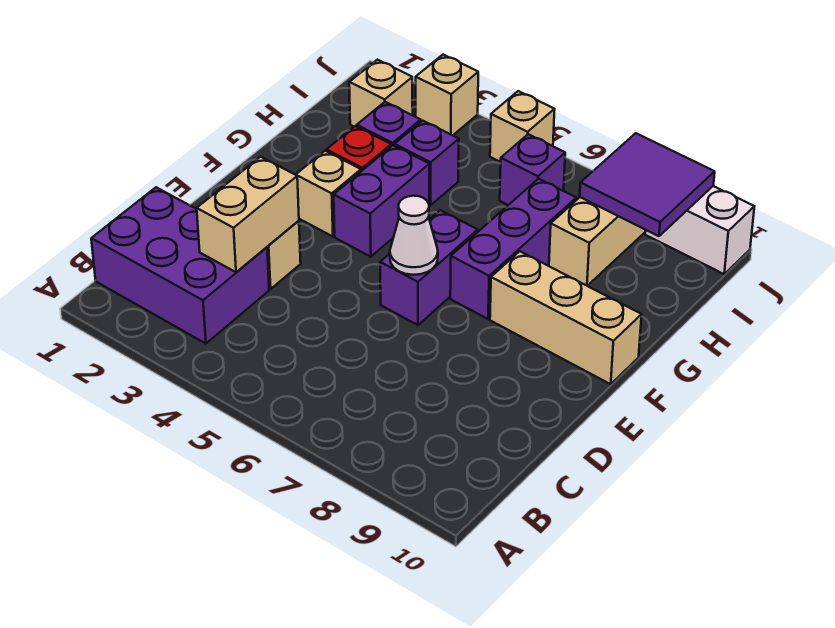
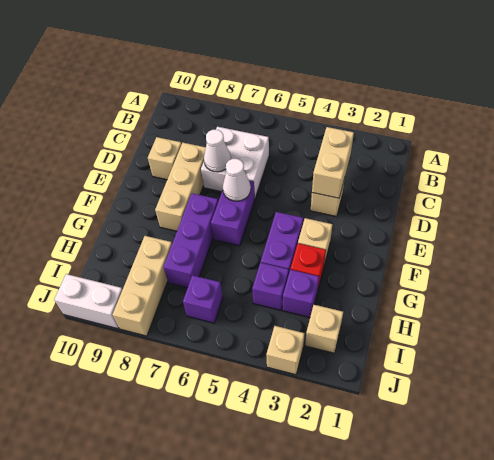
purple 2x3 brick [91,187,269,344] -> none
none -> white 2x2 brick [201,127,269,198]
none -> white 1x1 cone [204,130,231,172]
tan 1x3 brick [490,251,642,384] -> tan 1x3 brick turned to [155,143,206,231]
purple 2x2 tile [580,133,715,236] -> none
tan 1x1 brick [490,91,555,162] -> tan 1x1 brick moved to [148,137,182,180]

